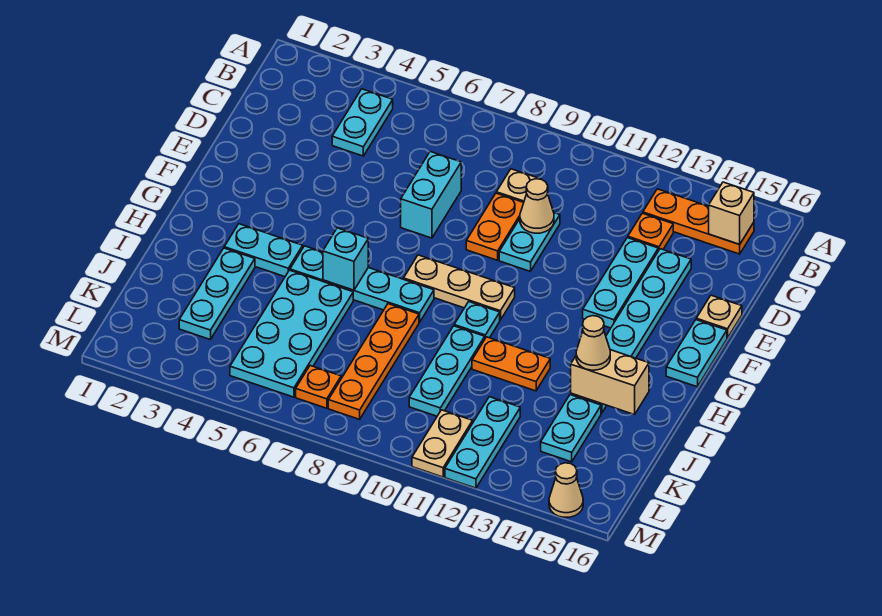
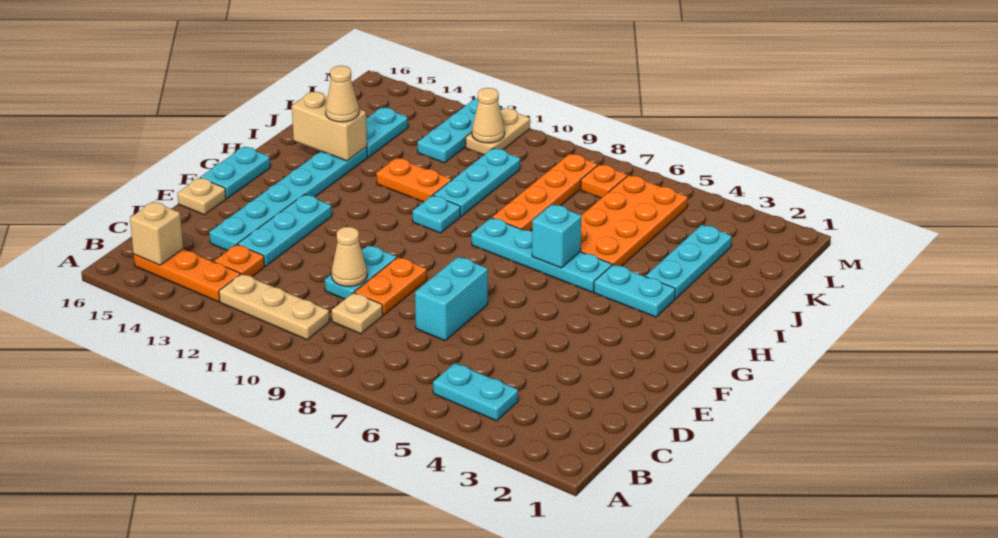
cyan 1x2 plate [332,89,393,156] -> cyan 1x2 plate turned to [433,363,518,421]
tan 1x3 plate [404,255,515,320] -> tan 1x3 plate moved to [219,274,330,340]
cyan 2x4 plate [230,270,353,397] -> orange 2x4 plate [581,175,688,266]
tan 1x1 cone [549,463,583,517] -> tan 1x1 cone moved to [472,88,505,143]

